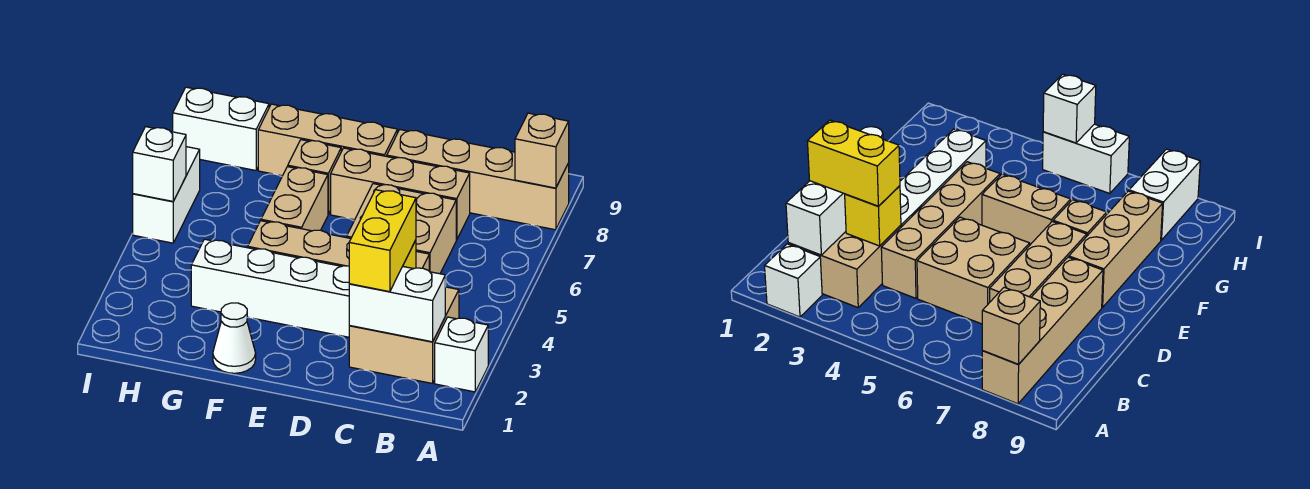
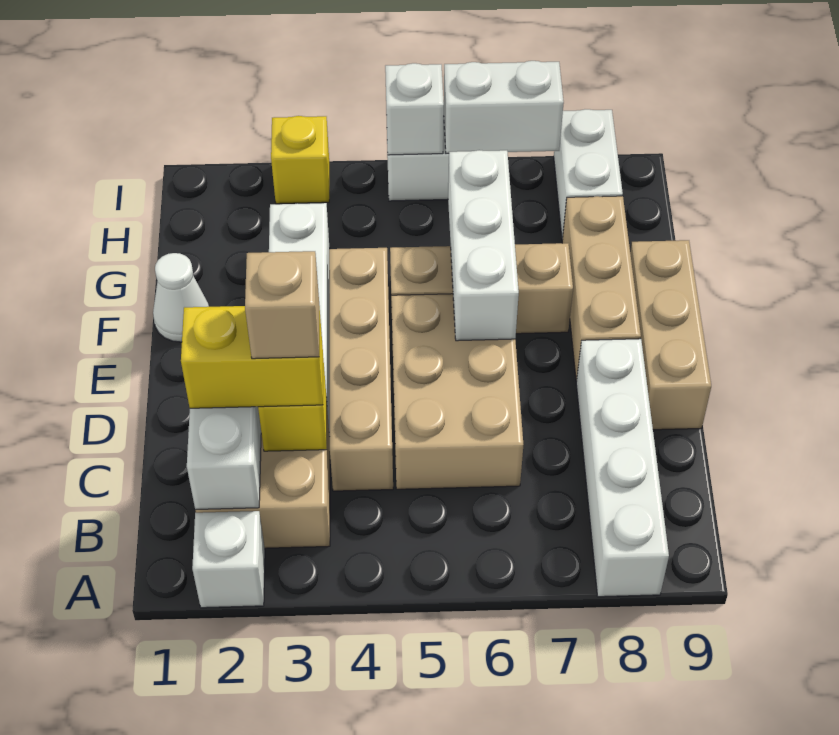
tan 1x4 brick [387,130,569,230] -> white 1x4 brick [576,339,669,597]
tan 1x1 brick [515,113,569,188] -> tan 1x1 brick moved to [245,251,319,359]
tan 2x2 brick [347,184,456,274] -> tan 2x3 brick [391,294,523,489]
tan 1x3 brick [331,148,470,240] -> tan 1x3 brick moved to [630,240,711,430]
none -> white 1x3 brick [448,150,519,341]
none -> yellow 1x1 brick [271,116,329,204]
none -> white 1x2 brick [444,61,564,153]

